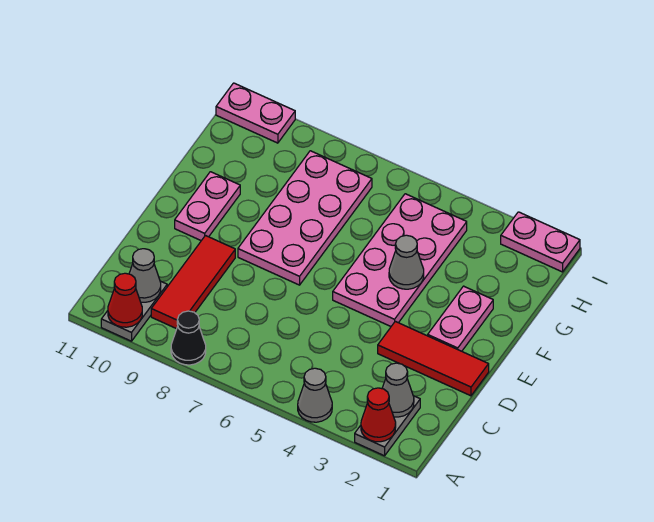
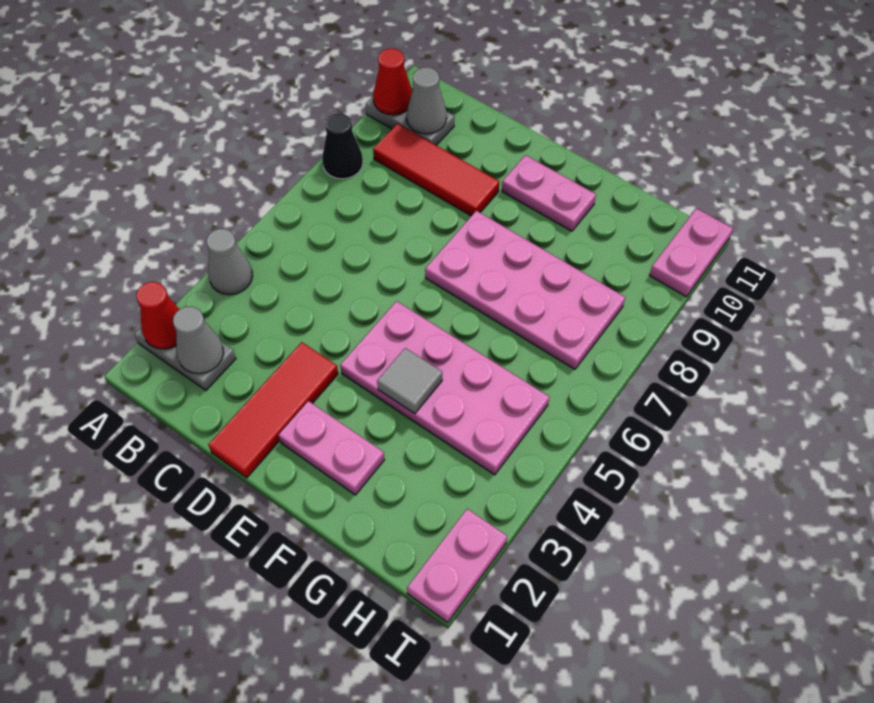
grey 1x1 cone [389,235,424,289] -> grey 1x1 tile [377,348,442,414]

